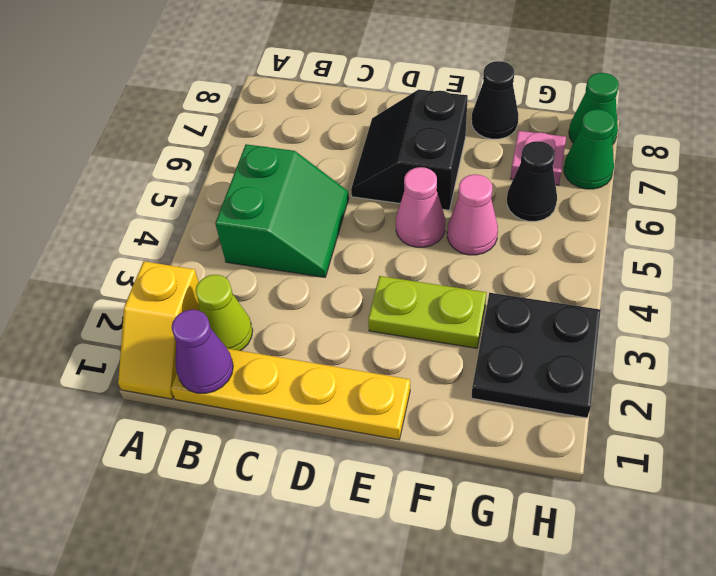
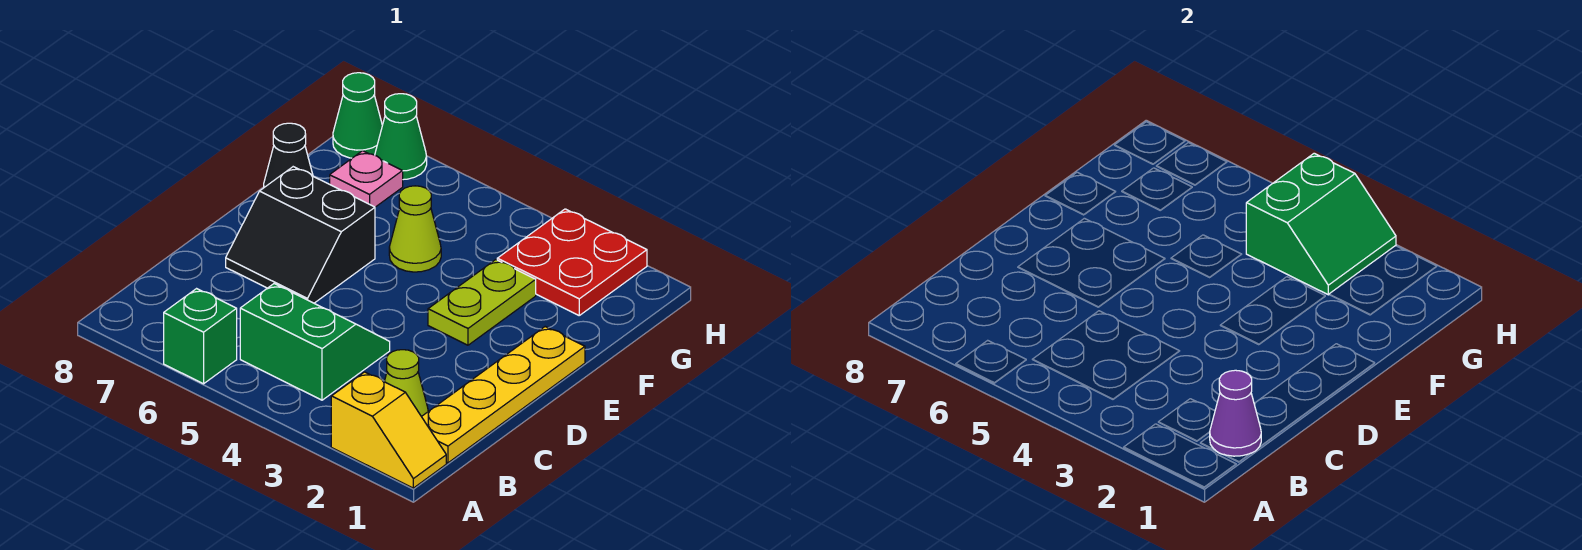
none -> green 1x1 brick [164,289,237,384]
pink 1x1 cone [396,167,445,247] -> none
pink 1x1 cone [447,174,498,255] -> lime 1x1 cone [389,186,441,272]
black 2x2 plate [471,293,601,418] -> red 2x2 plate [497,209,647,315]
none -> green 2x2 slope [1246,153,1396,295]
black 1x1 cone [507,141,557,221] -> none

